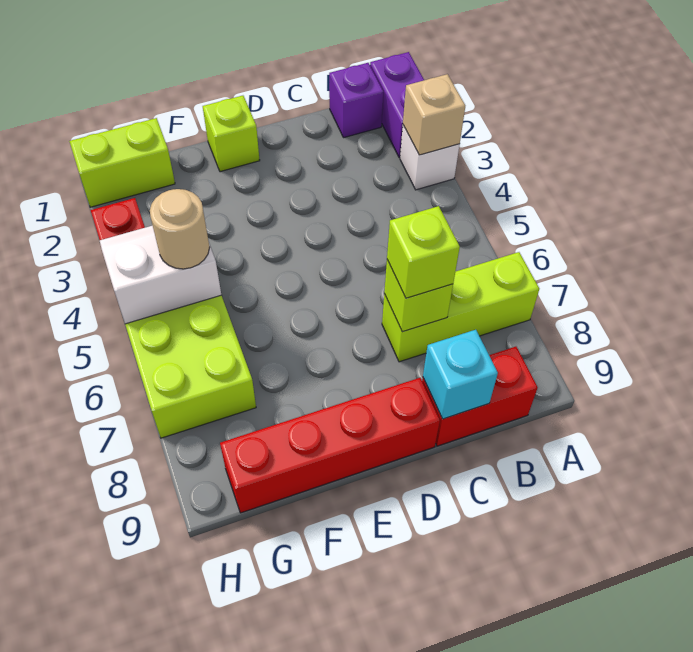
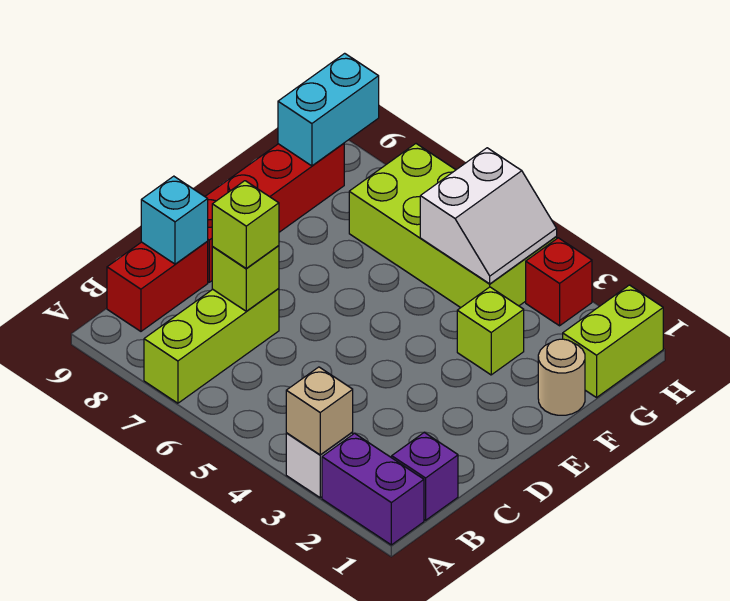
lime 1x1 brick [203,96,260,172] -> lime 1x1 brick moved to [457,287,524,375]
tan 1x1 round brick [150,189,210,269] -> tan 1x1 round brick moved to [538,339,585,415]
none -> cyan 1x2 brick [278,53,379,166]

